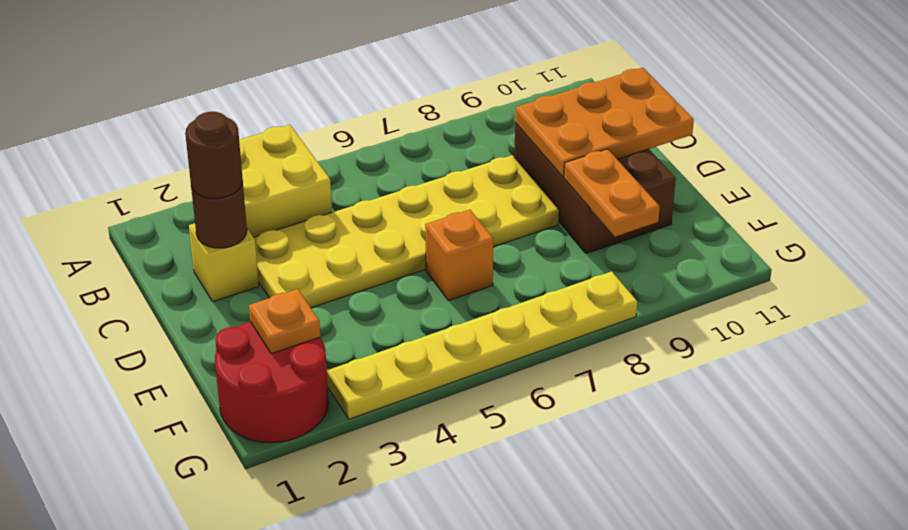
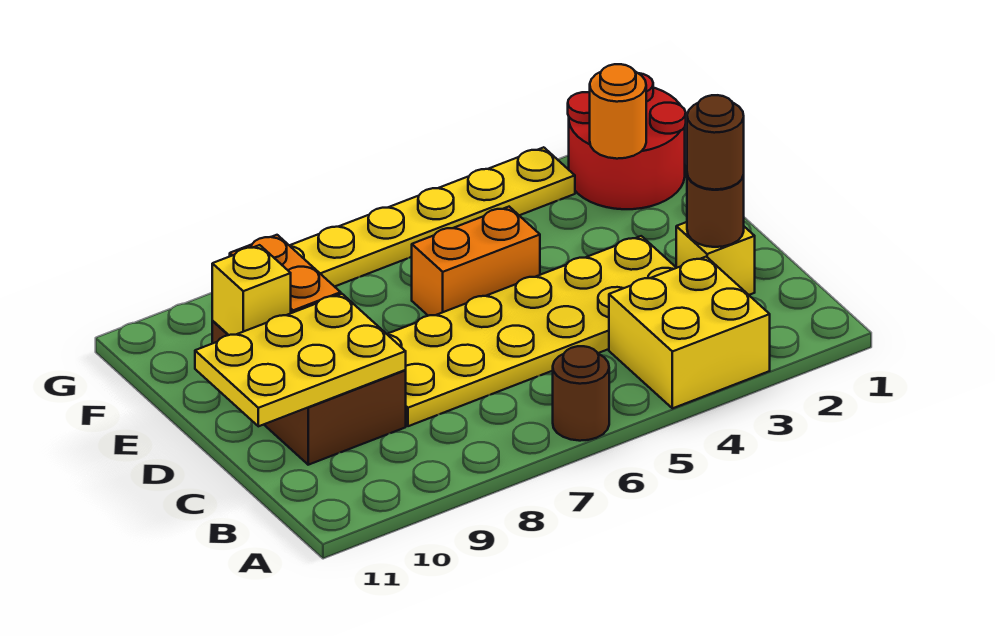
none -> brown 1x1 round brick [553,346,609,441]
orange 2x3 plate [515,68,694,177] -> yellow 2x3 plate [195,294,406,426]
orange 1x1 brick [425,210,493,301] -> orange 1x2 brick [412,207,540,316]
none -> yellow 1x1 brick [212,245,291,335]
orange 1x1 plate [249,289,320,354] -> orange 1x1 round brick [590,64,646,159]

